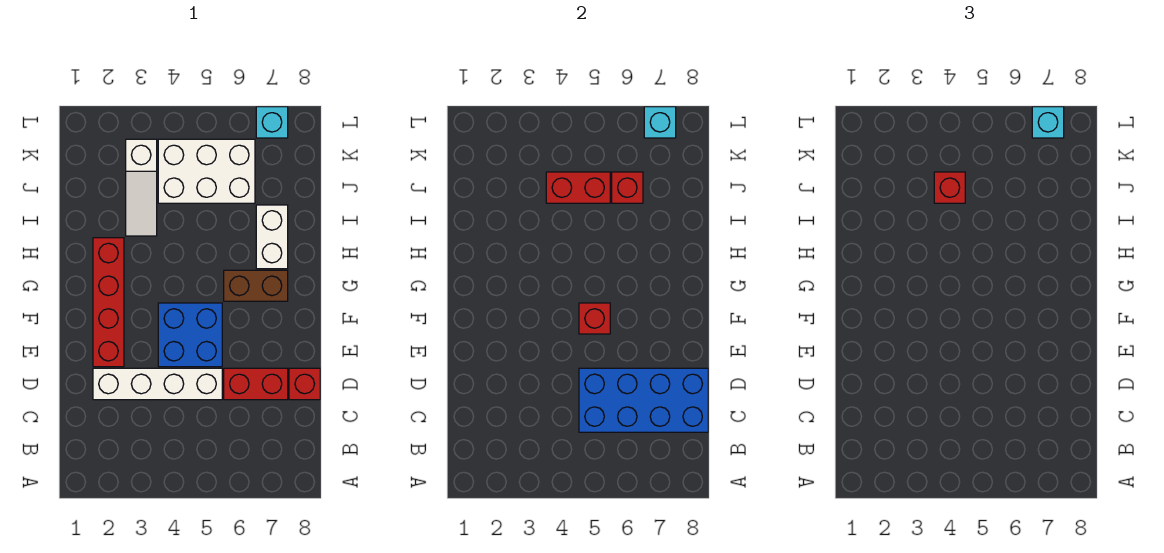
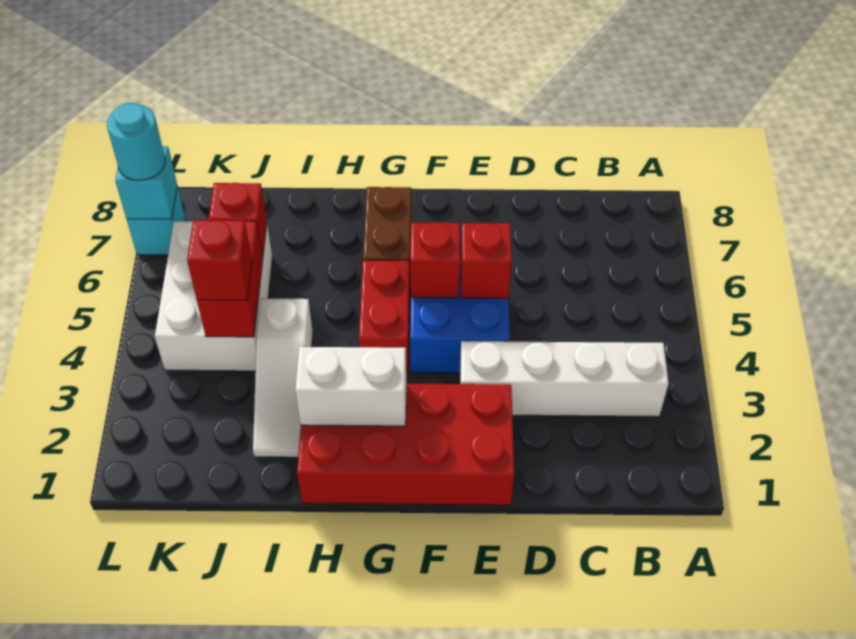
blue 2x4 brick [579,368,708,432] -> none
white 1x4 brick [93,368,222,400] -> white 1x4 brick turned to [460,341,669,417]
red 1x2 brick [224,368,288,400] -> red 1x2 brick moved to [359,260,410,372]
red 1x1 brick [289,368,320,400] -> red 1x1 brick moved to [461,223,512,298]
red 1x4 brick [93,238,124,367] -> red 2x4 brick [297,384,514,505]
white 1x2 brick [256,205,288,269] -> white 1x2 brick moved to [295,347,406,426]
white 1x3 slope [126,139,157,236] -> white 1x3 slope turned to [253,298,313,457]
cyan 1x1 brick [1032,107,1064,138] -> cyan 1x1 round brick [107,103,165,180]

